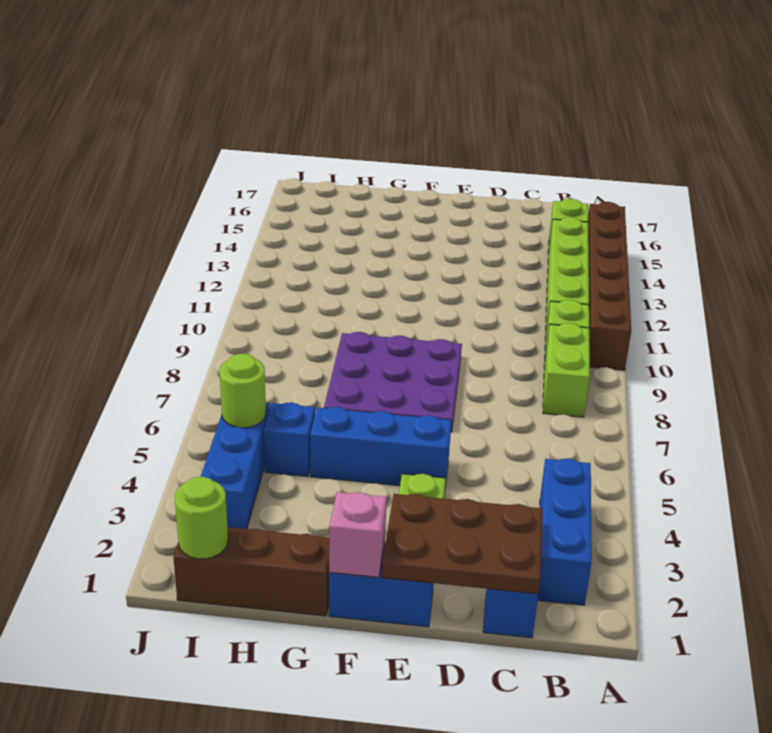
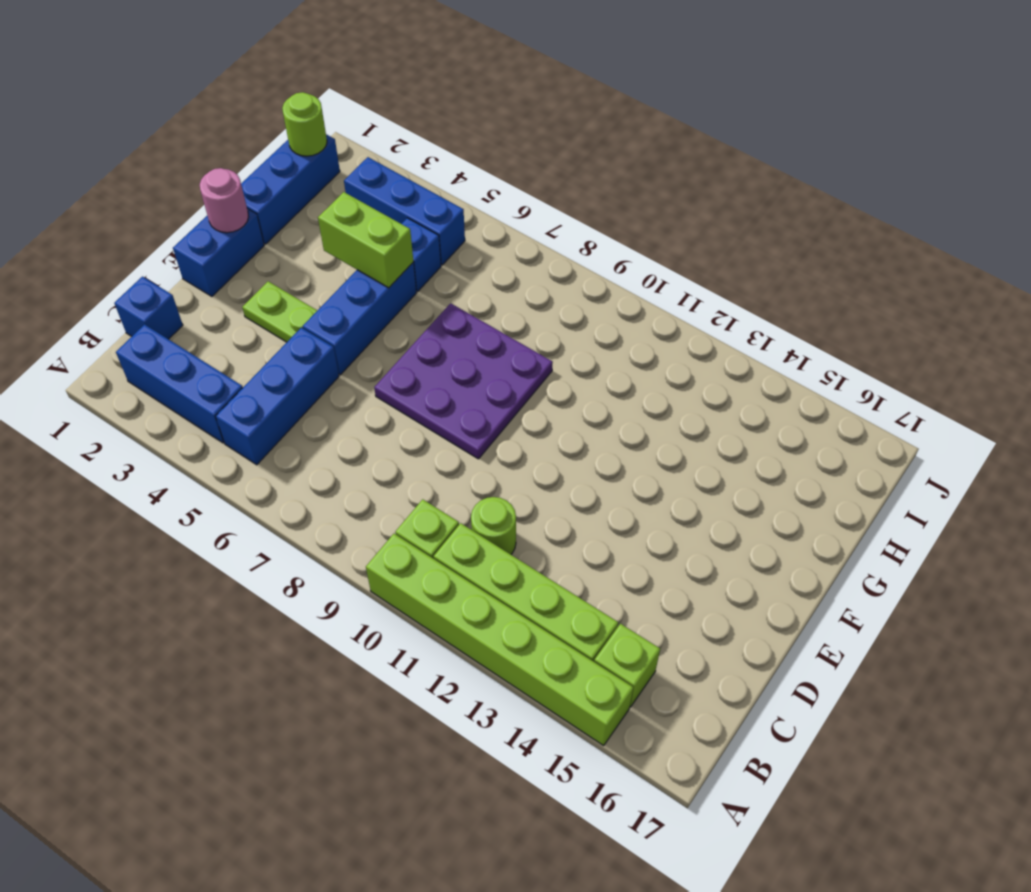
brown 1x6 brick [588,202,631,370] -> lime 1x6 brick [366,534,633,746]
none -> blue 1x3 brick [216,328,339,465]
lime 1x2 brick [543,323,590,417] -> lime 1x2 brick moved to [318,192,413,288]
brown 2x3 plate [382,494,543,594] -> none
pink 1x1 brick [329,492,387,577] -> pink 1x1 round brick [200,168,248,233]
brown 1x3 brick [173,527,329,616] -> blue 1x3 brick [241,134,340,244]
lime 1x1 round brick [220,354,266,428] -> lime 1x1 round brick moved to [471,497,516,554]

